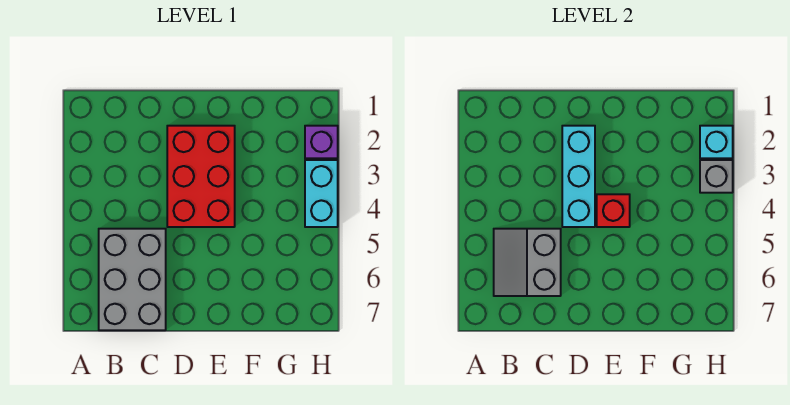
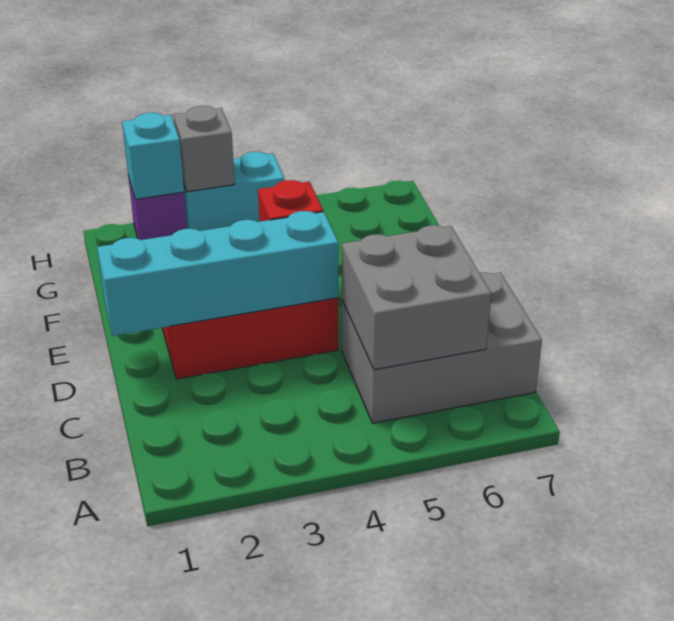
grey 2x2 slope [494,229,561,296] -> grey 2x2 brick [342,225,491,370]
cyan 1x3 brick [562,126,595,227] -> cyan 1x4 brick [97,211,338,336]

